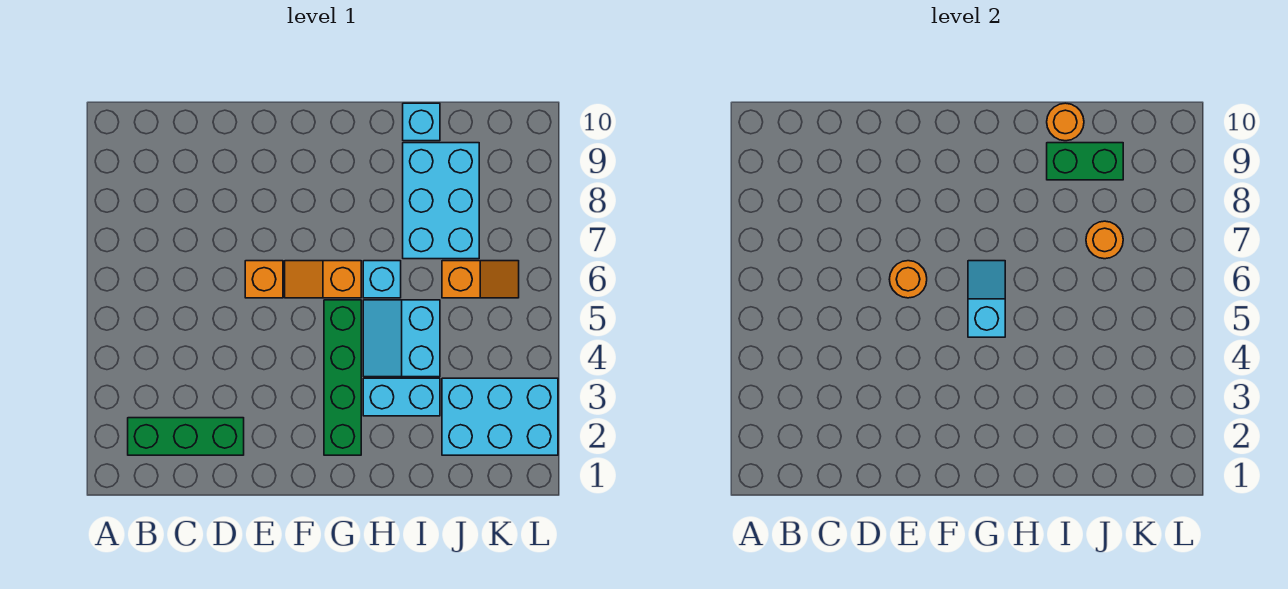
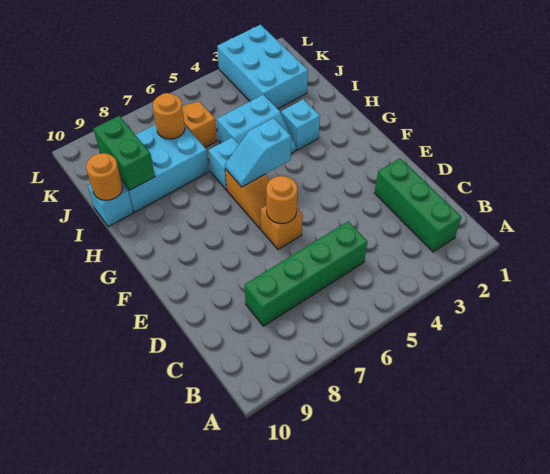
green 1x4 brick [324,300,361,455] -> green 1x4 brick moved to [245,221,368,326]
cyan 1x2 brick [363,378,440,416] -> cyan 1x1 brick [281,99,320,150]

